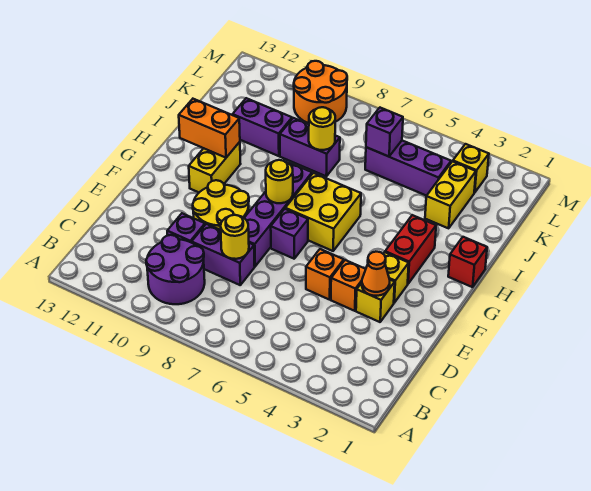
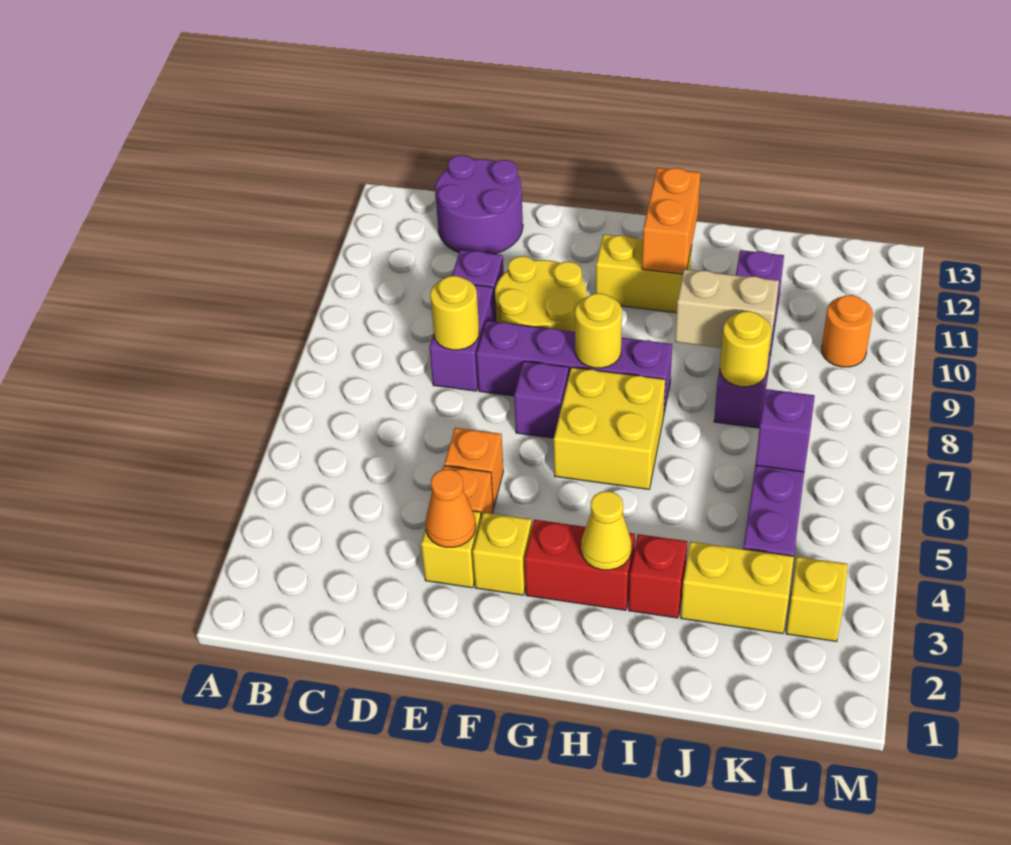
purple 2x2 round brick [146,235,205,304] -> purple 2x2 round brick moved to [435,155,523,254]
red 1x1 brick [448,237,487,287] -> red 1x1 brick moved to [629,534,688,618]
none -> yellow 1x1 cone [581,491,631,570]
none -> tan 1x2 brick [675,269,779,354]
orange 2x2 round brick [294,61,347,123] -> orange 1x1 round brick [822,295,873,367]

